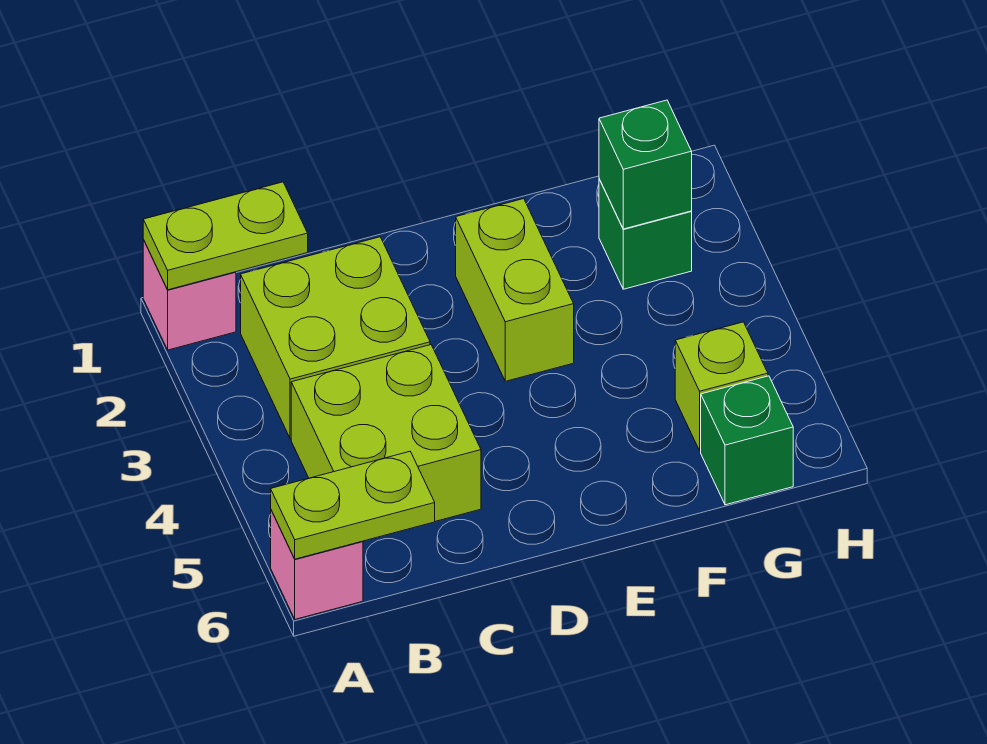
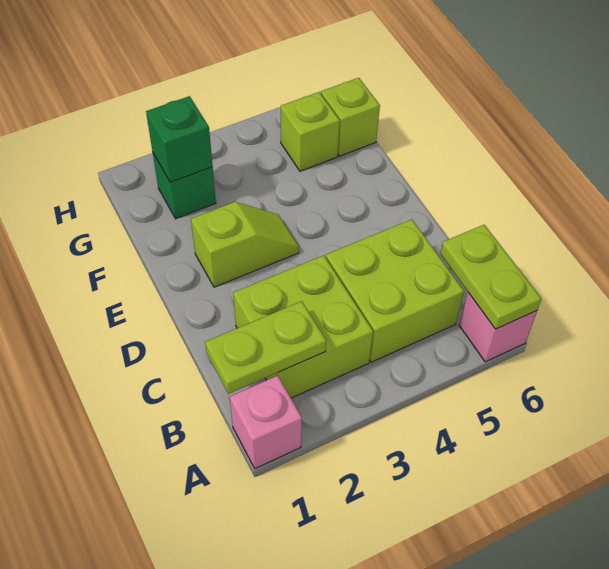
lime 1x2 plate [143,182,308,290] -> lime 1x2 plate turned to [205,301,326,394]
lime 1x2 brick [456,199,574,381] -> lime 1x2 slope [191,202,299,287]
green 1x1 brick [701,376,793,505] -> lime 1x1 brick [321,78,380,156]

